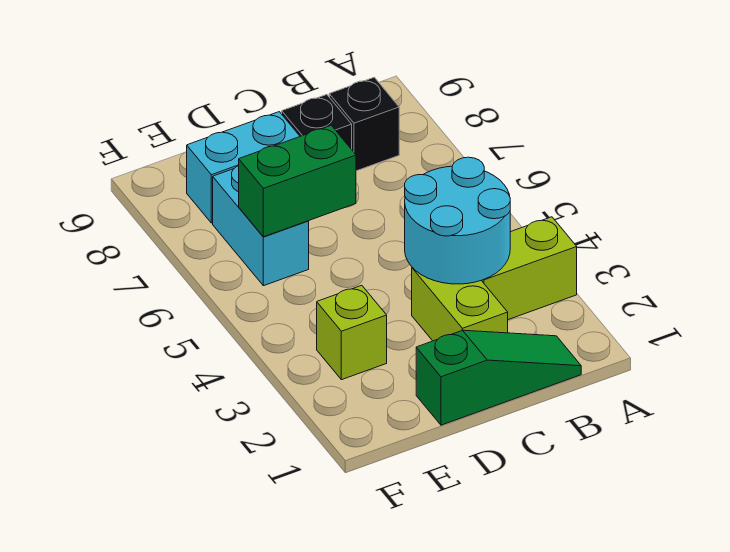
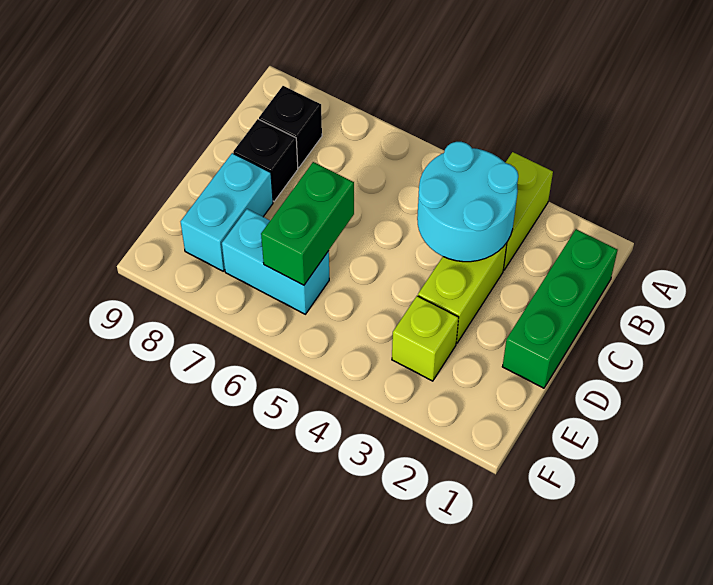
green 1x3 slope [416,330,581,425] -> green 1x3 brick [502,229,617,388]
lime 1x2 brick [412,267,508,341] -> lime 1x2 brick turned to [418,243,507,343]

